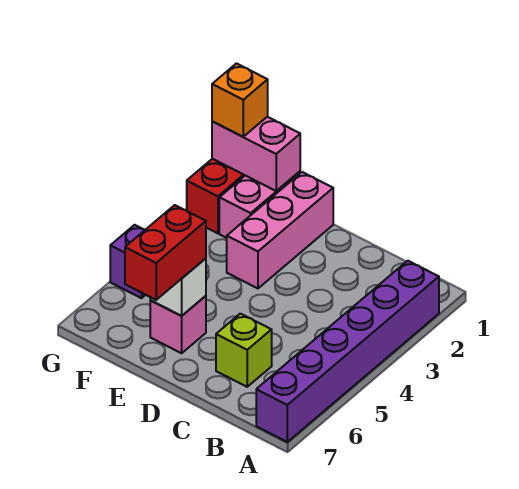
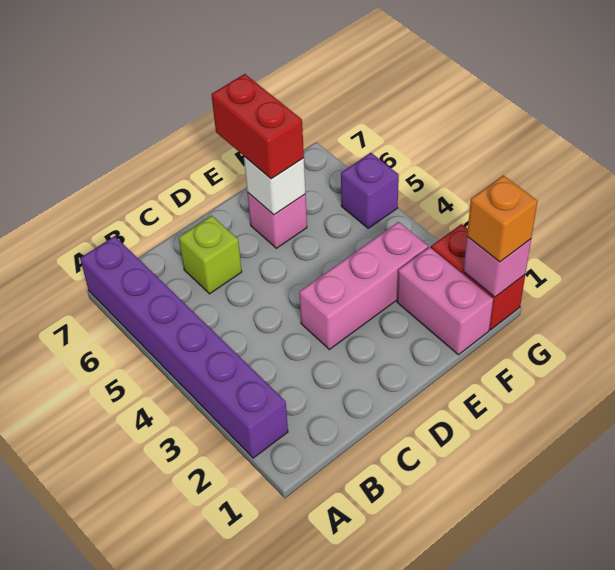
pink 1x3 brick [227,172,333,288] -> pink 1x3 brick turned to [299,222,428,349]
pink 1x2 brick [212,117,300,191] -> pink 1x1 brick [463,237,531,297]

